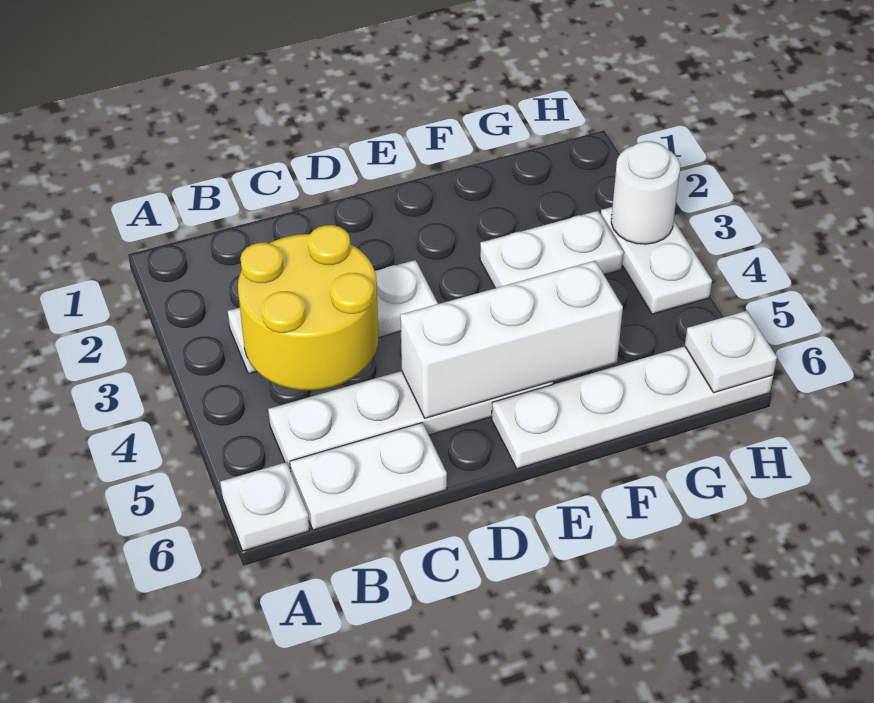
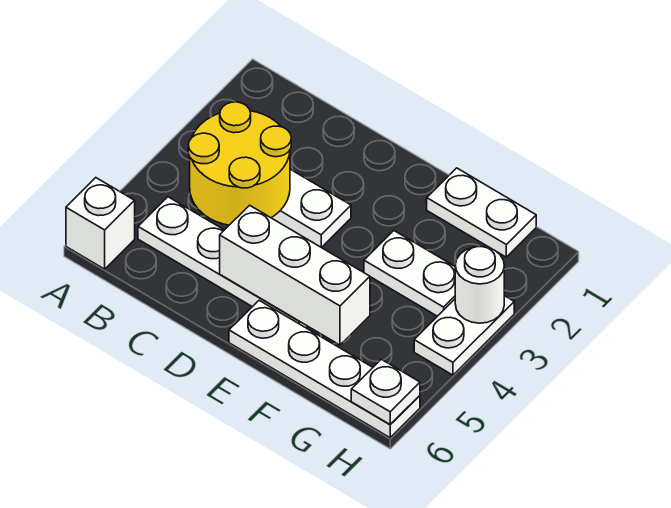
white 1x1 plate [220,462,309,551] -> white 1x1 brick [66,178,135,269]
white 1x2 plate [290,423,447,530] -> white 1x2 plate moved to [427,168,536,257]

